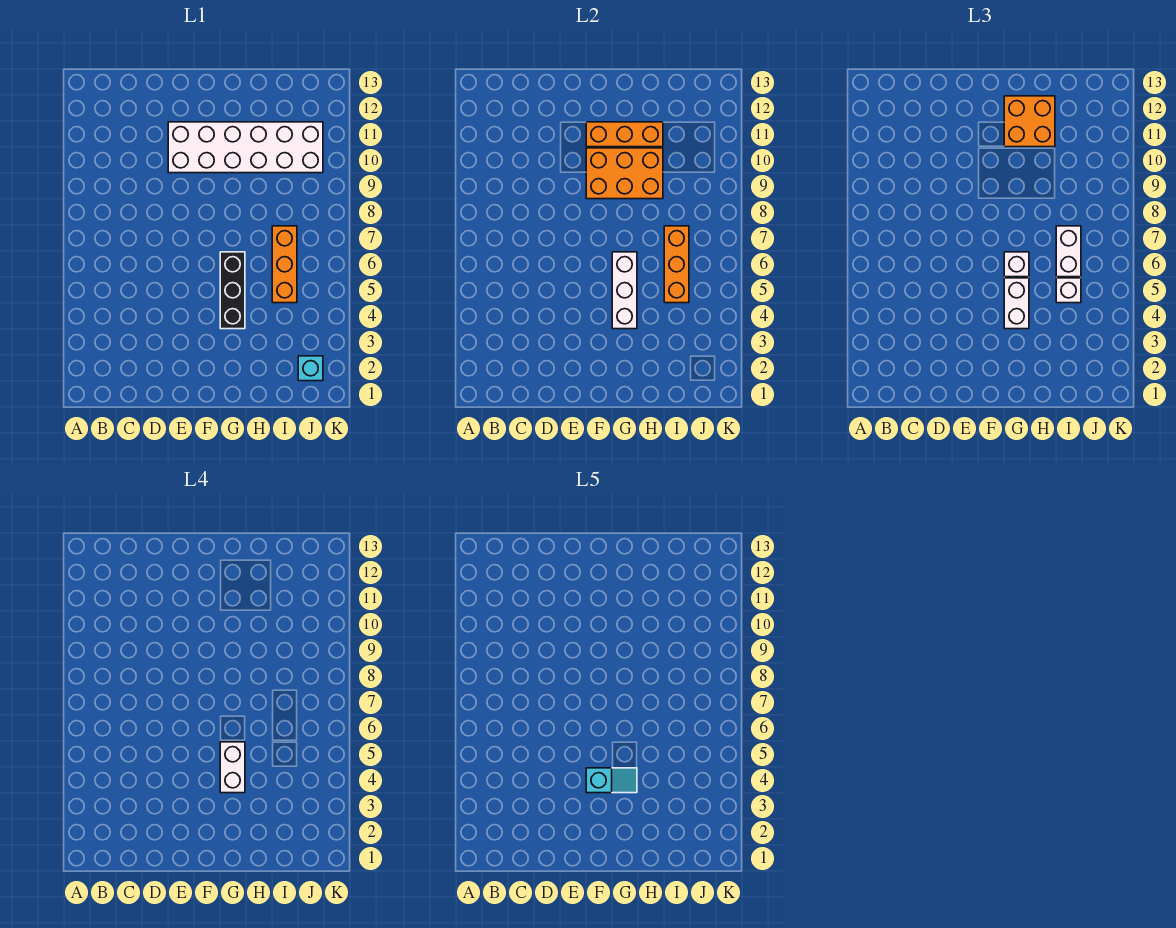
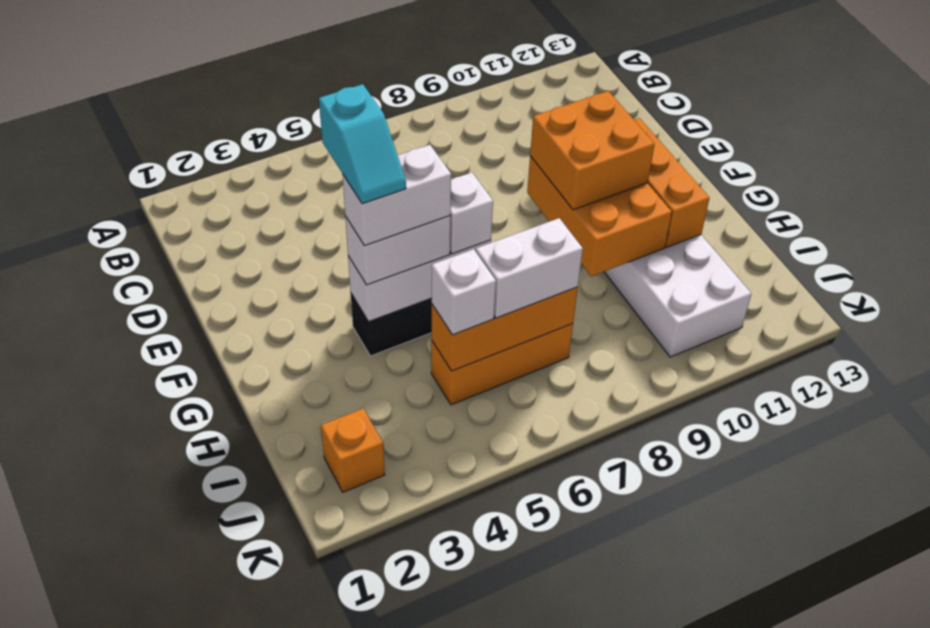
orange 2x2 brick [1004,96,1055,147] -> orange 2x2 brick moved to [530,91,655,210]
cyan 1x1 brick [298,356,323,381] -> orange 1x1 brick [321,408,385,492]

